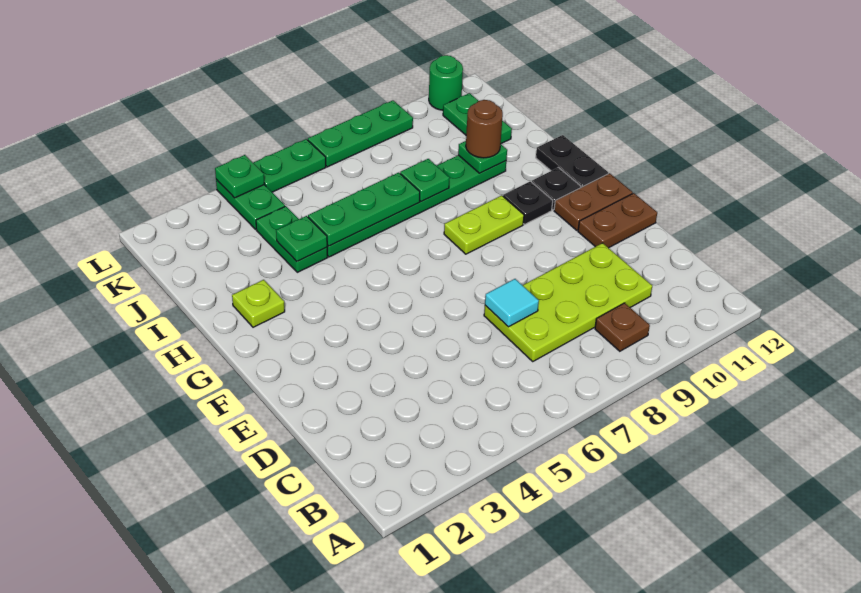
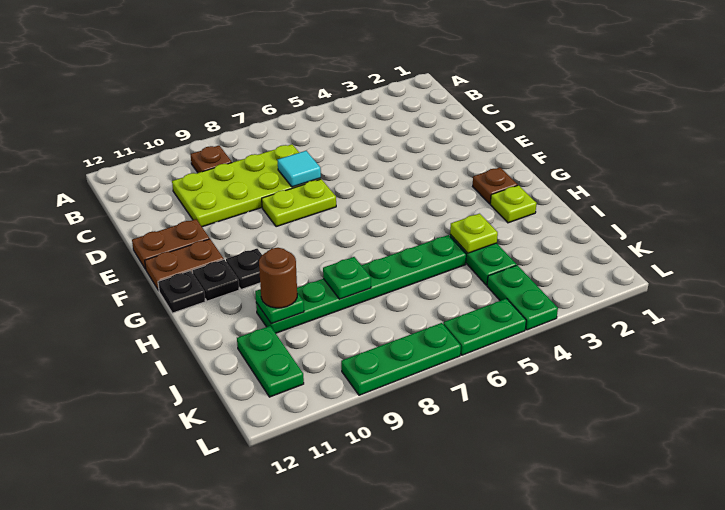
none -> brown 1x1 plate [473,167,518,204]
lime 1x2 plate [444,195,524,254] -> lime 1x2 plate moved to [262,179,336,227]
black 1x2 plate [536,135,608,187] -> black 1x1 plate [158,271,205,313]
green 1x1 plate [276,216,327,261] -> lime 1x1 plate [450,214,498,253]
green 1x3 plate [308,173,420,246] -> none
green 1x1 plate [215,155,265,198] -> none
green 1x1 round brick [429,55,463,110] -> none

